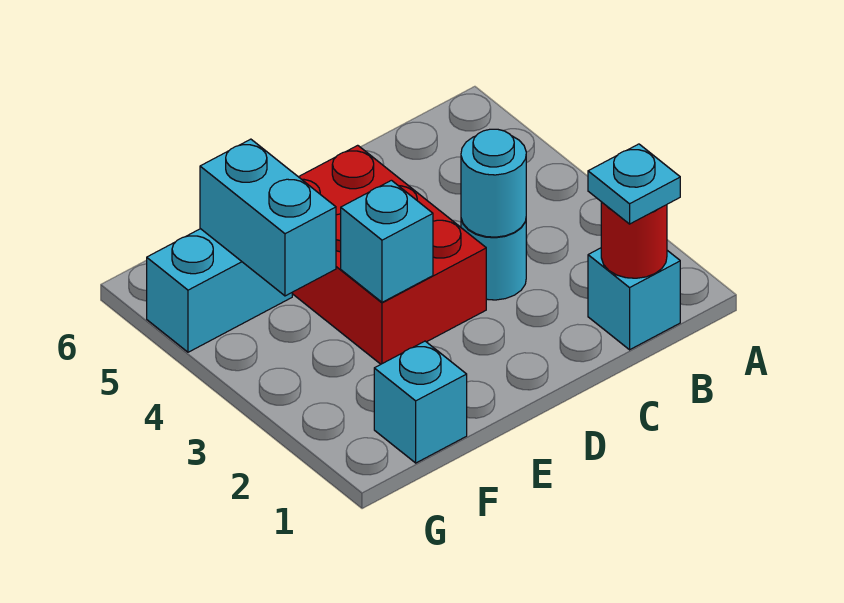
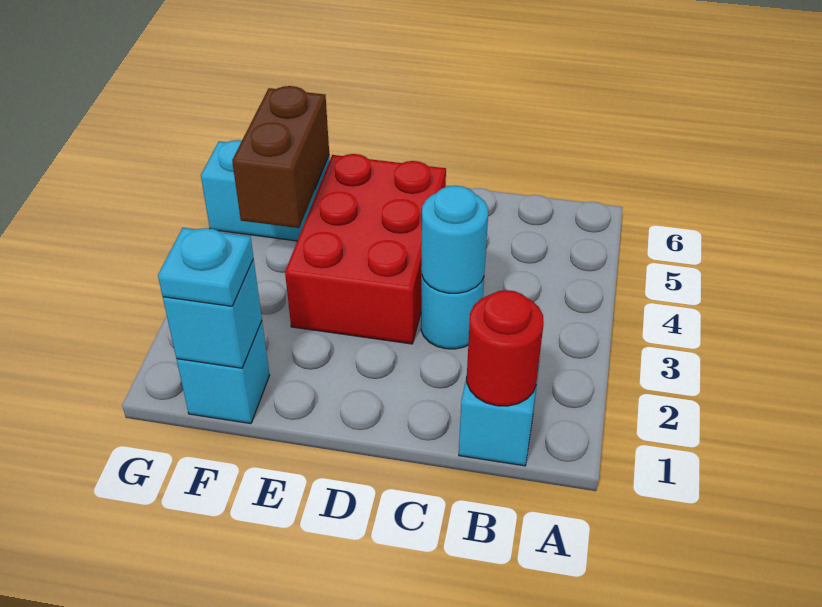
cyan 1x1 plate [588,144,680,224] -> cyan 1x1 plate moved to [158,228,254,306]
cyan 1x1 brick [341,180,433,302] -> cyan 1x1 brick moved to [163,259,262,368]
cyan 1x2 brick [200,139,336,296] -> brown 1x2 brick [232,86,329,228]

